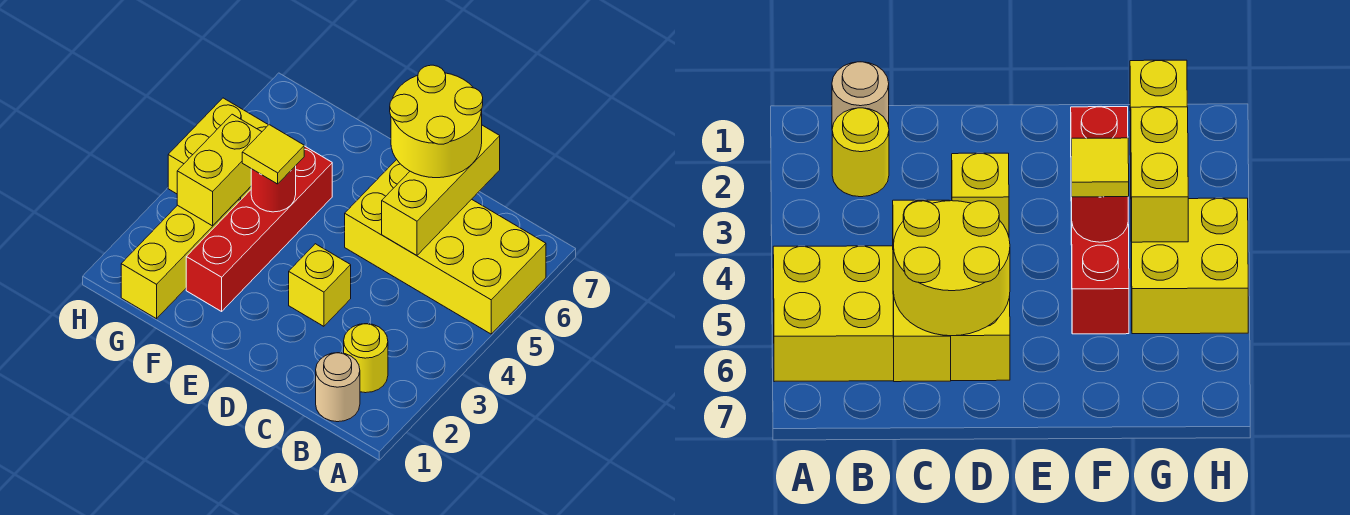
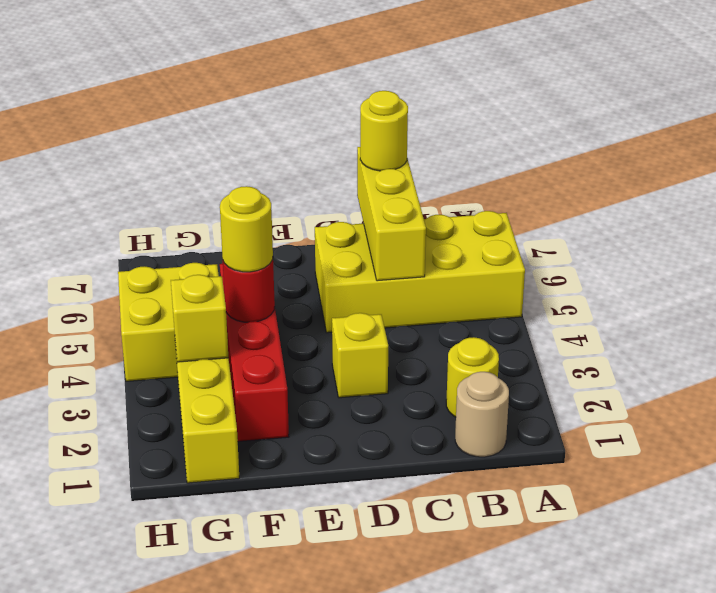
yellow 2x2 round brick [390,65,483,178] -> yellow 1x1 round brick [360,91,408,171]
yellow 1x1 tile [242,125,304,184] -> yellow 1x1 round brick [220,186,273,272]
yellow 1x2 brick [177,114,261,226] -> yellow 1x1 brick [171,275,228,362]

